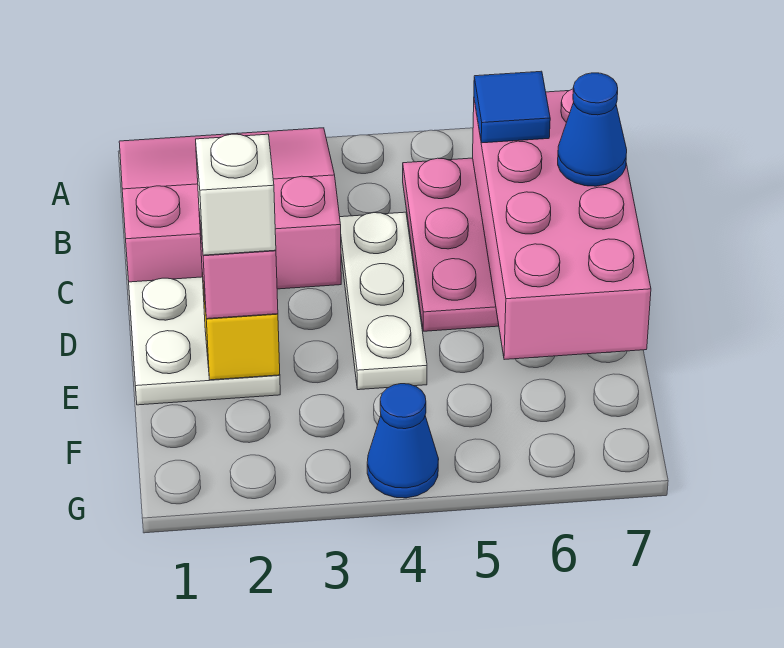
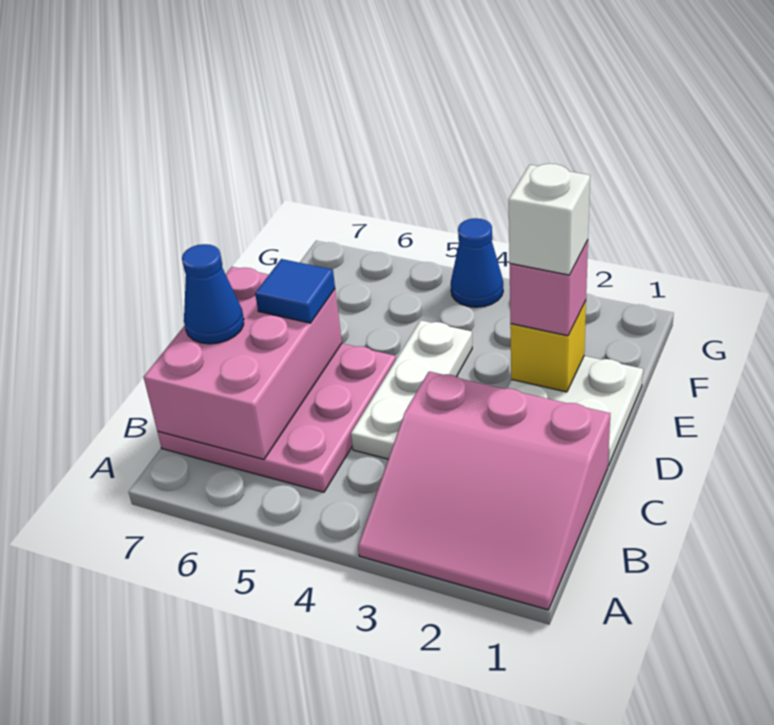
pink 2x4 brick [473,89,651,360] -> pink 2x3 brick [144,267,342,459]
blue 1x1 tile [474,71,550,143] -> blue 1x1 tile moved to [255,259,335,323]

